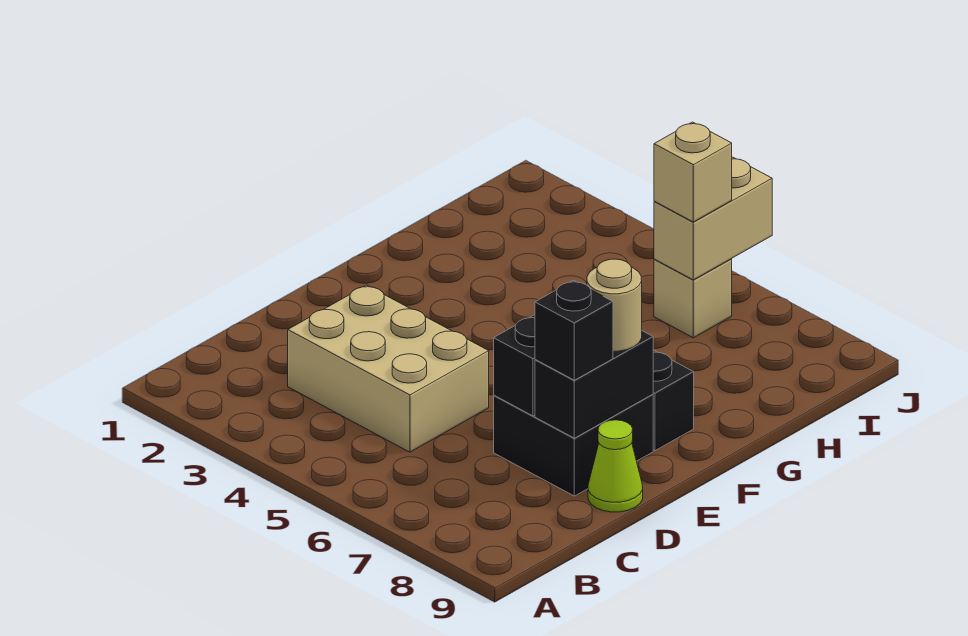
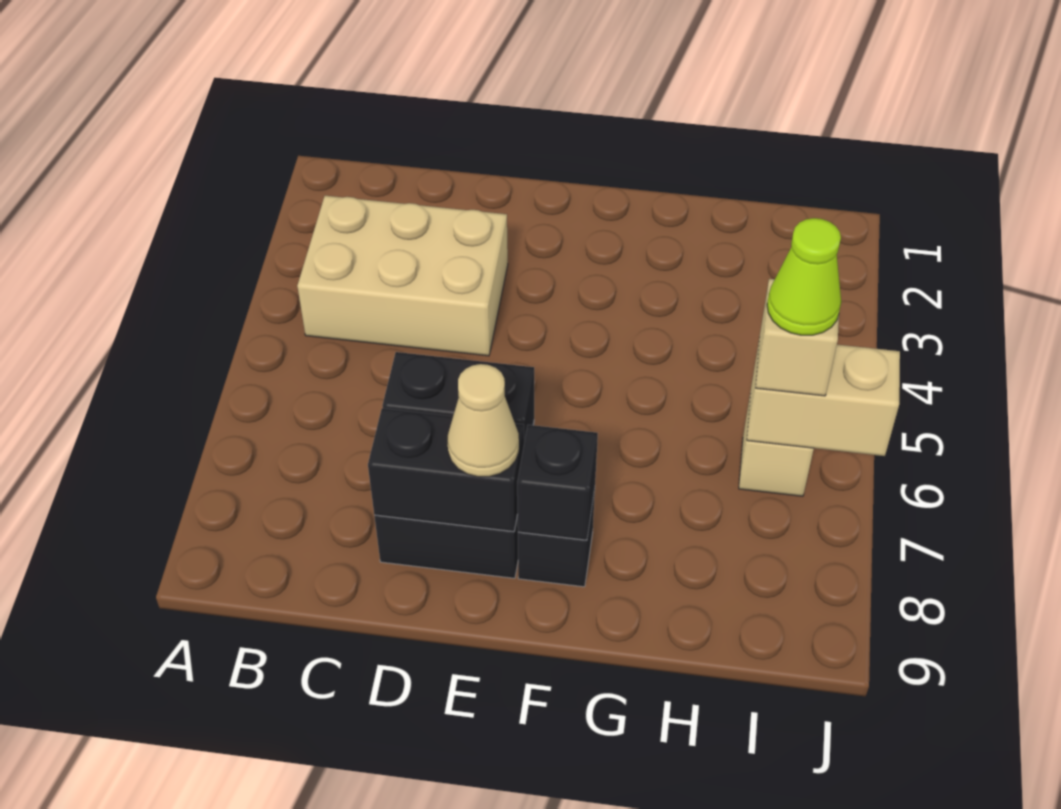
tan 2x3 brick [288,285,489,452] -> tan 2x3 brick turned to [297,196,508,356]
black 1x1 brick [535,280,613,380] -> black 1x1 brick moved to [517,425,598,540]
lime 1x1 cone [588,420,643,512] -> lime 1x1 cone moved to [767,218,841,335]
tan 1x1 round brick [587,259,642,351] -> tan 1x1 cone [448,364,519,477]

